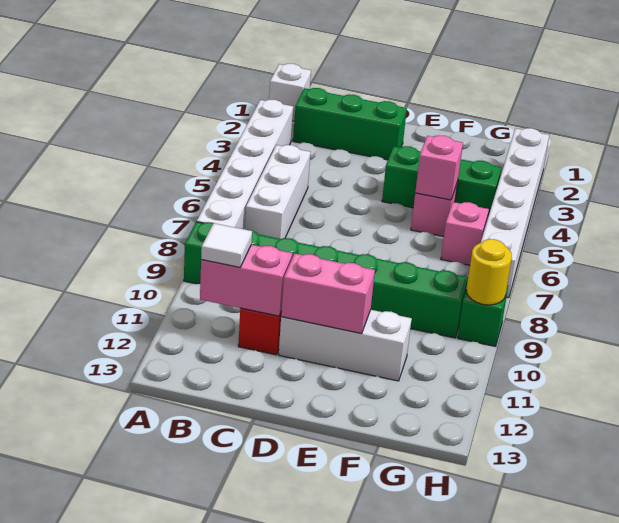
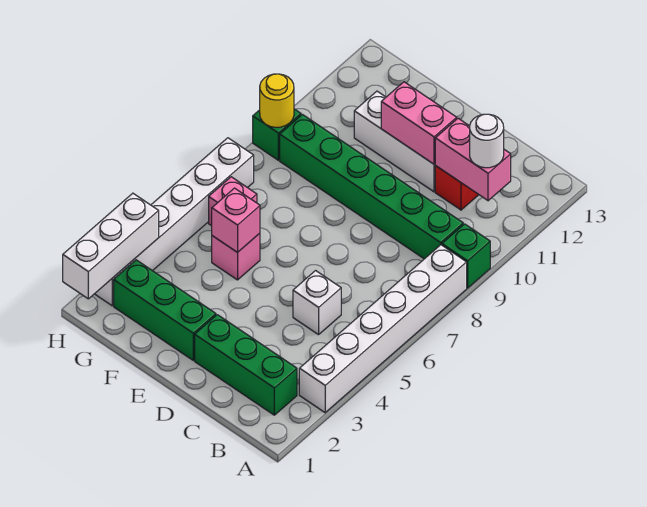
white 1x1 brick [269,64,311,121] -> white 1x1 brick moved to [293,271,341,335]
white 1x3 brick [245,145,311,239] -> white 1x3 brick moved to [63,193,159,299]
white 1x1 tile [201,223,252,267] -> white 1x1 round brick [470,114,504,168]
green 1x3 brick [382,146,501,220] -> green 1x3 brick moved to [114,260,216,360]

